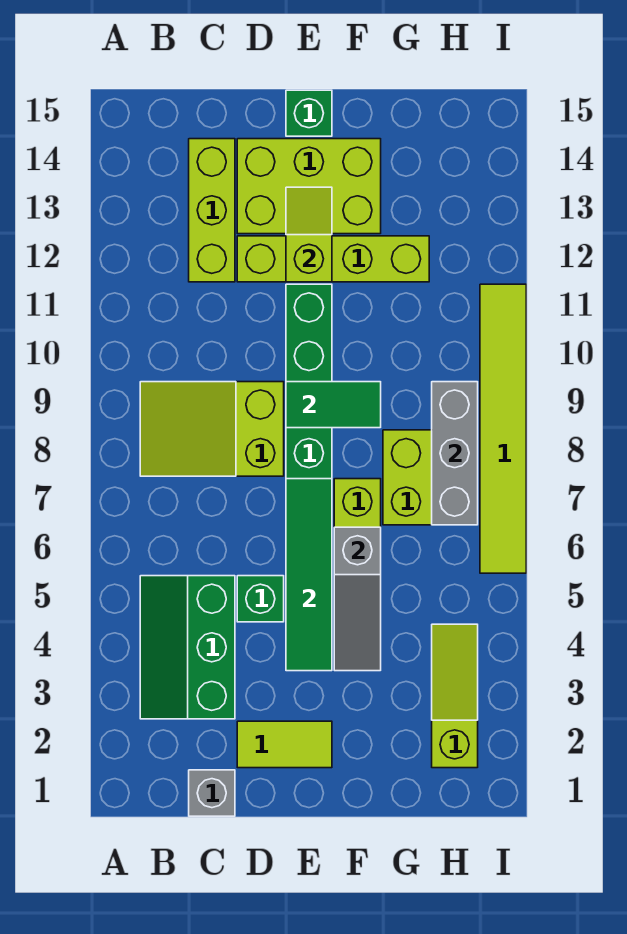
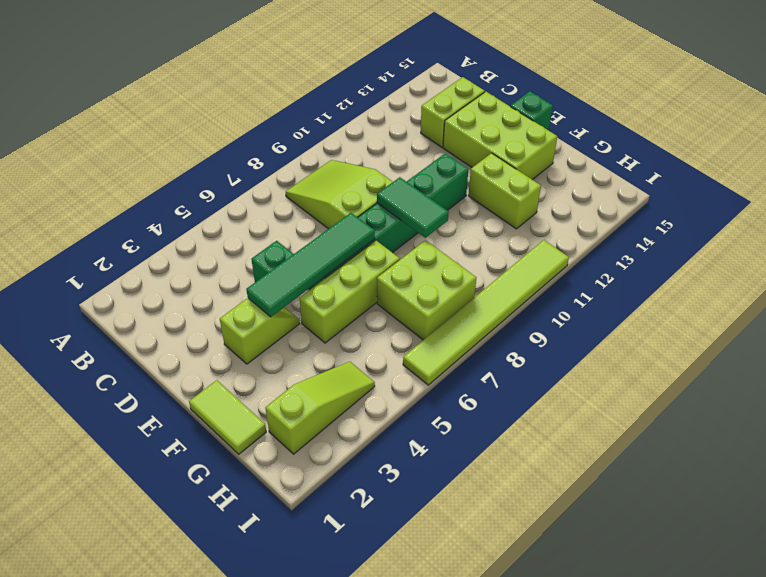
green 2x3 slope [140,576,235,719] -> none
grey 1x1 brick [189,770,235,816] -> none
lime 1x3 brick [189,139,235,282] -> lime 1x2 brick [421,77,485,147]
lime 1x2 tile [237,721,332,768] -> lime 1x2 tile moved to [189,380,266,454]
lime 1x4 brick [237,236,429,282] -> lime 1x2 brick [468,153,541,229]
lime 1x2 slope [286,187,332,282] -> lime 1x2 slope moved to [220,298,299,364]
grey 1x3 slope [334,527,381,671] -> none
grey 1x3 brick [432,382,478,525] -> none

